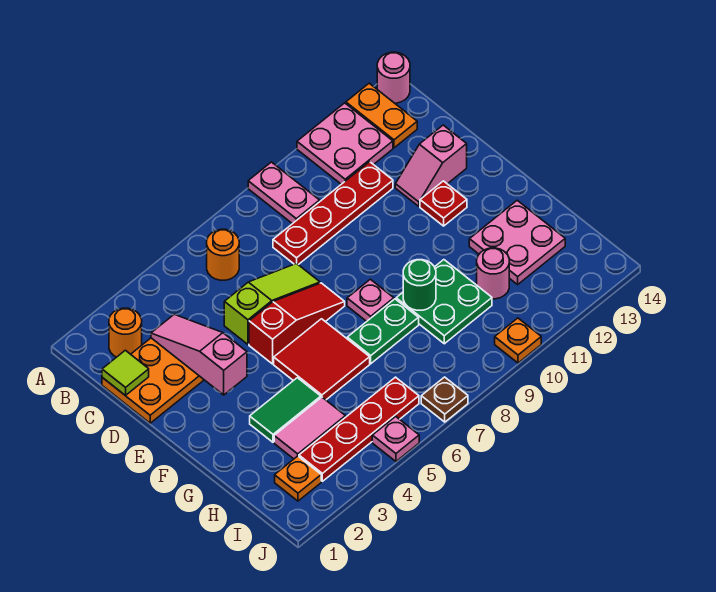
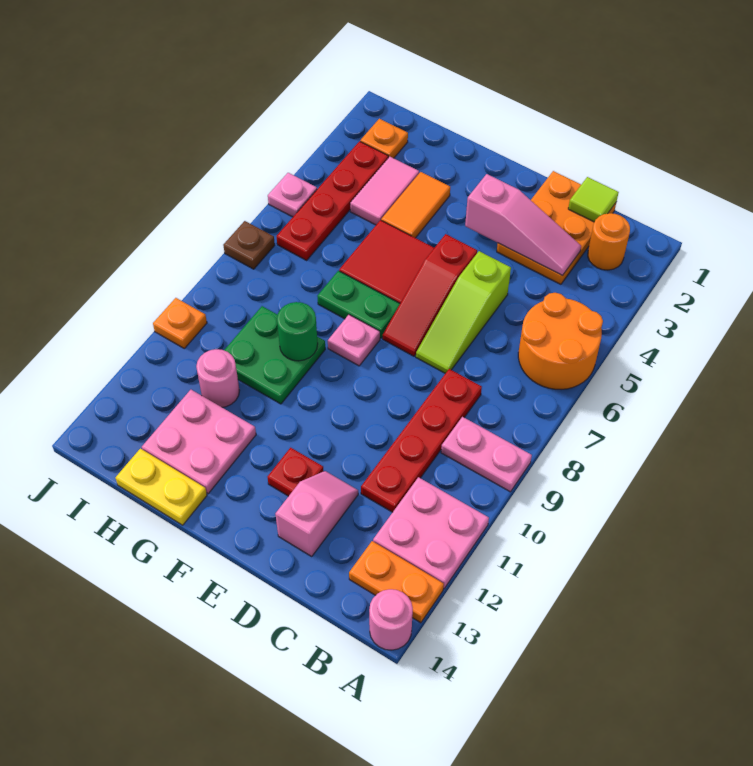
orange 1x1 round brick [207,229,239,280] -> orange 2x2 round brick [518,293,603,390]
green 1x2 tile [250,378,321,442] -> orange 1x2 tile [381,172,450,238]
green 1x2 plate [347,299,419,364] -> green 1x2 plate turned to [317,271,400,338]
none -> yellow 1x2 plate [115,449,207,525]

